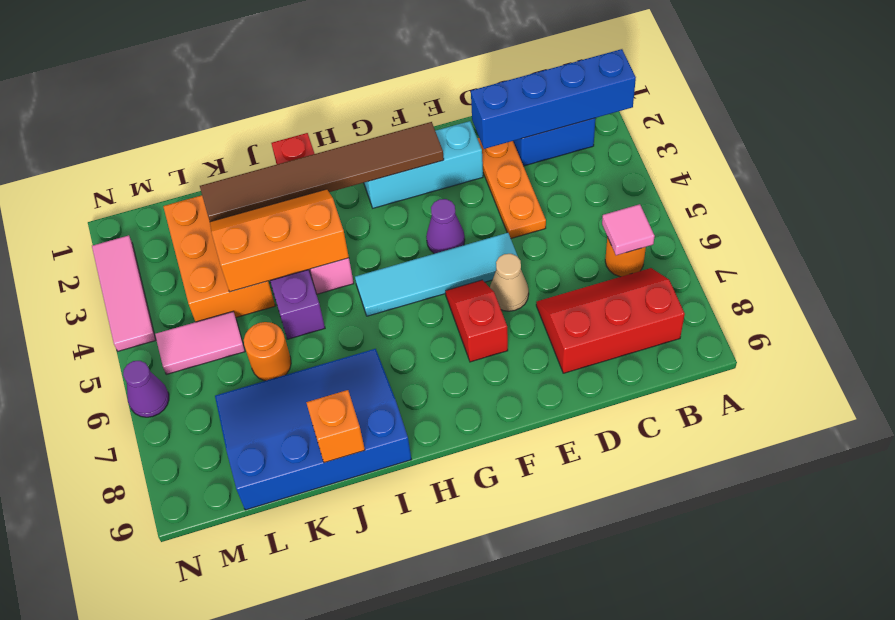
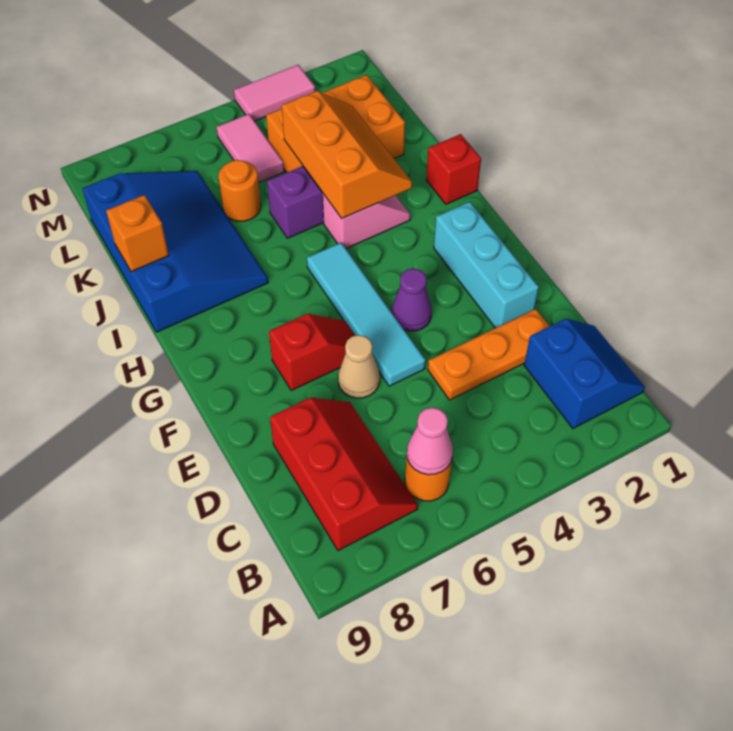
blue 1x4 brick [471,49,636,149] -> none
pink 1x1 tile [602,204,655,255] -> pink 1x1 cone [407,407,453,475]
brown 1x6 tile [200,122,444,222] -> none
pink 1x3 tile [92,235,156,351] -> pink 1x2 tile [234,65,315,121]
purple 1x1 cone [123,361,169,417] -> none

